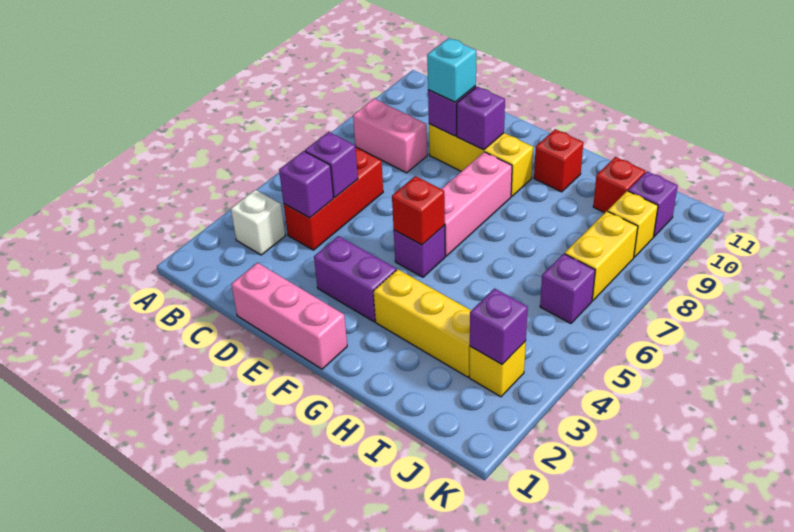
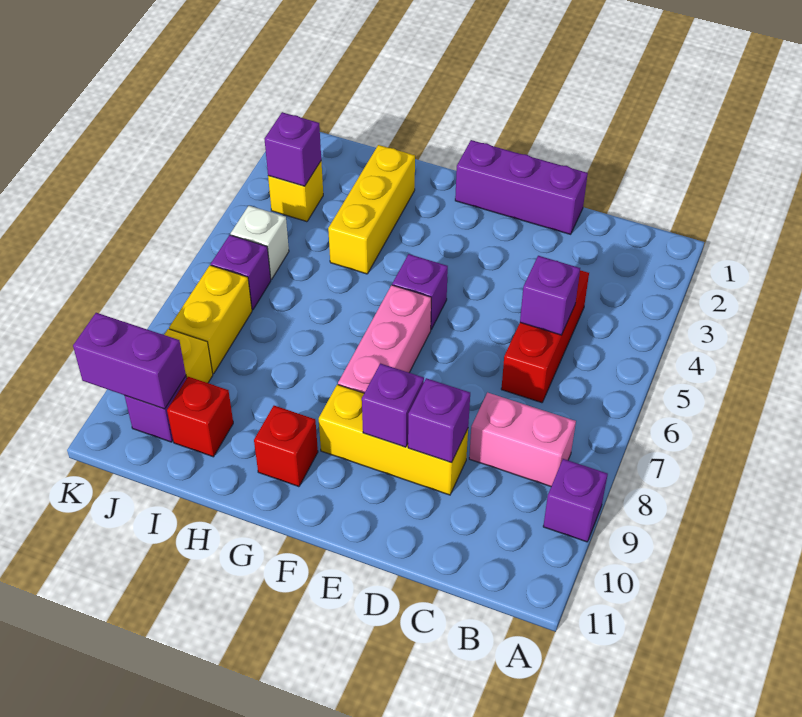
white 1x1 brick [231,190,285,255] -> white 1x1 brick moved to [231,206,289,279]
purple 1x1 brick [279,151,334,218] -> purple 1x1 brick moved to [543,459,608,542]
pink 1x3 brick [231,263,347,369] -> purple 1x3 brick [455,140,588,234]
cyan 1x1 brick [427,38,476,102] -> none
purple 1x2 brick [314,236,396,322] -> purple 1x2 brick moved to [73,313,186,409]
red 1x1 brick [392,176,445,245] -> none
yellow 1x3 brick [373,269,472,377] -> yellow 1x3 brick turned to [328,145,415,274]

